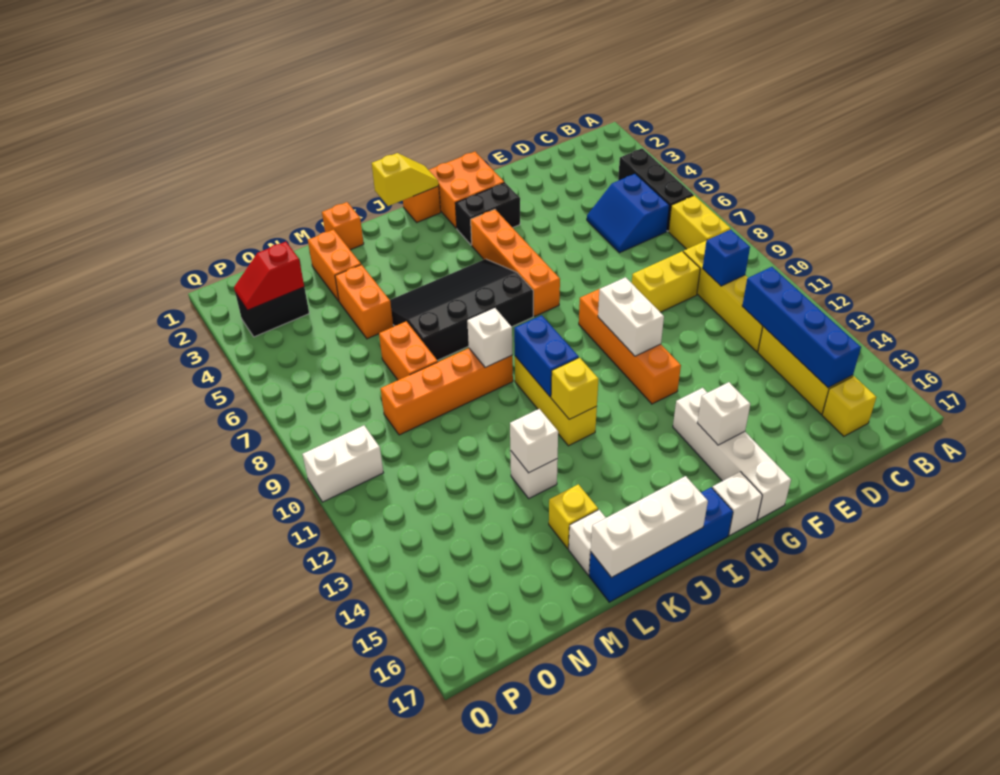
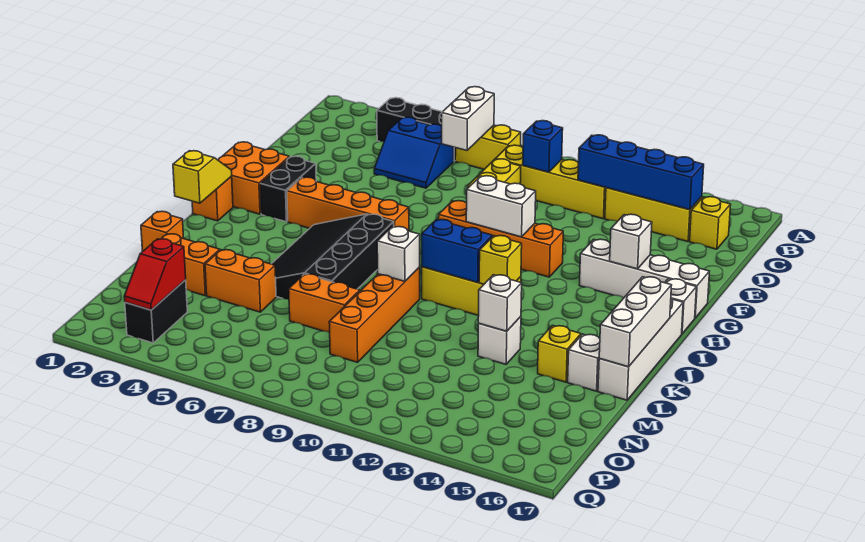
blue 1x4 brick [589,487,733,602] -> white 1x4 brick [598,298,683,400]
white 1x2 brick [303,426,383,502] -> white 1x2 brick moved to [442,87,494,150]

